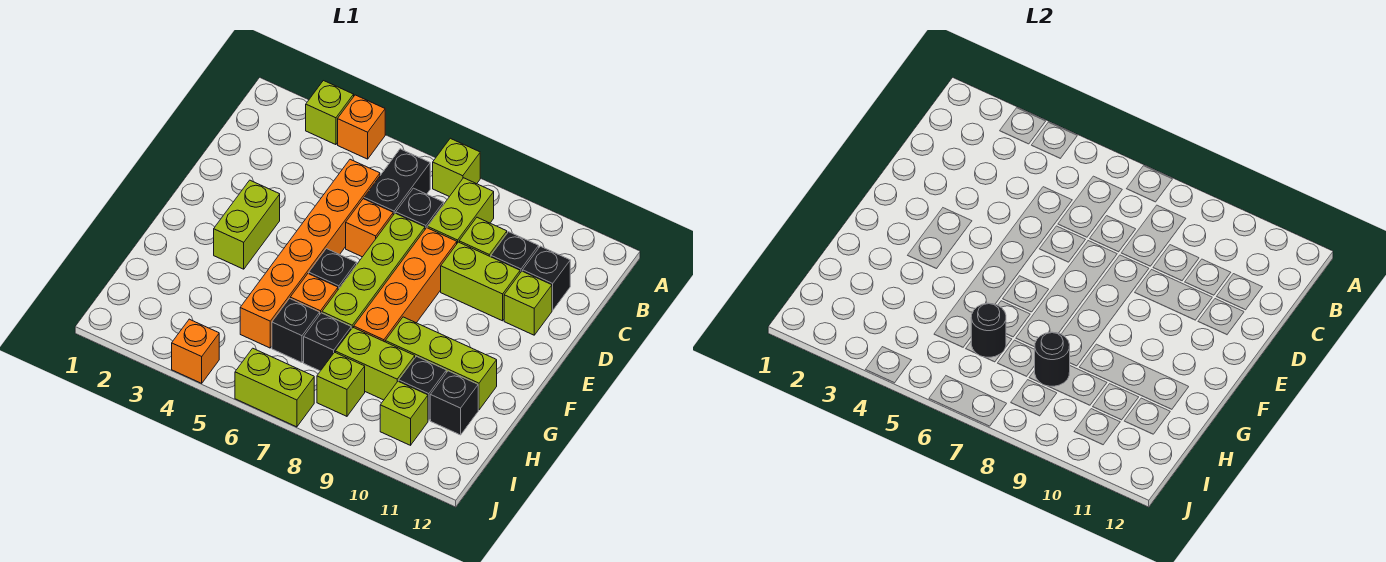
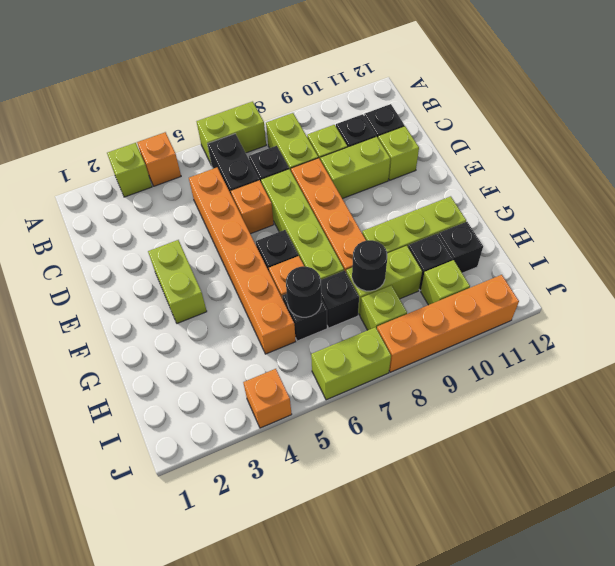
lime 1x1 brick [433,138,480,197] -> lime 1x2 brick [197,102,266,164]
none -> orange 1x4 brick [377,275,519,372]

